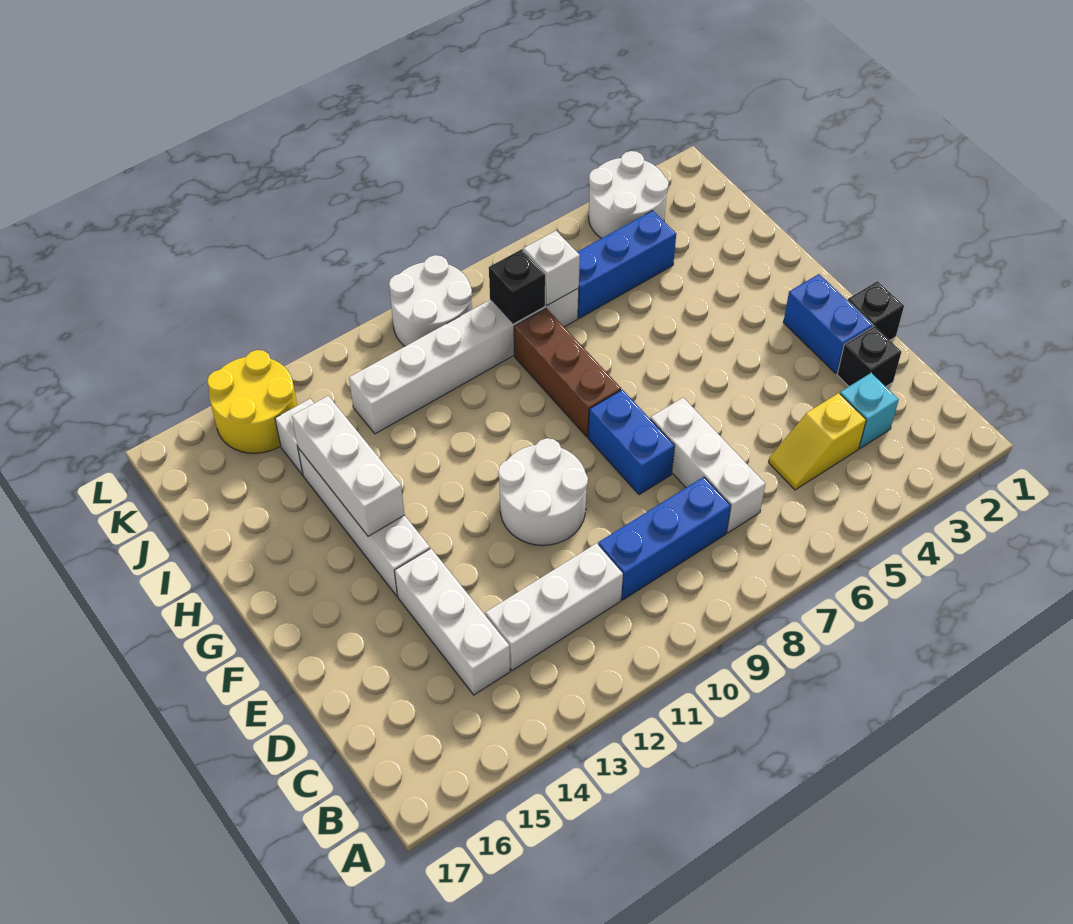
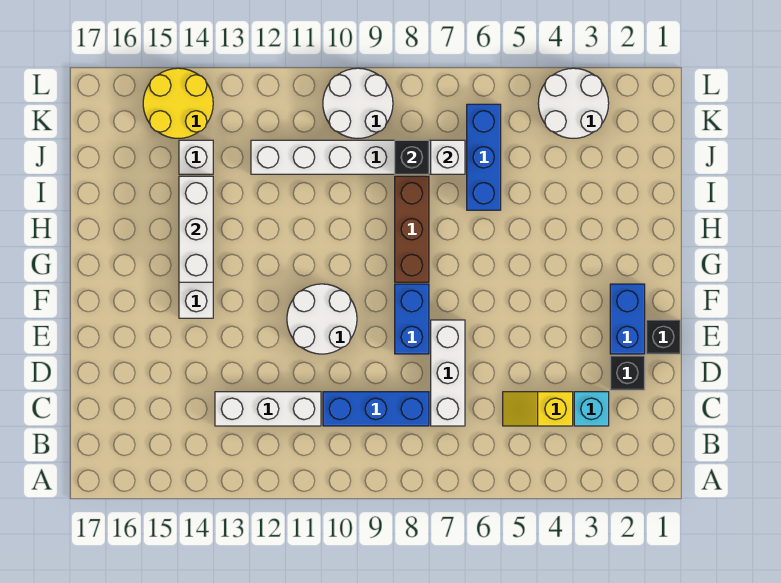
white 1x3 brick [395,549,510,695] -> none
blue 1x3 brick [577,211,676,318] -> blue 1x3 brick turned to [467,104,501,210]

